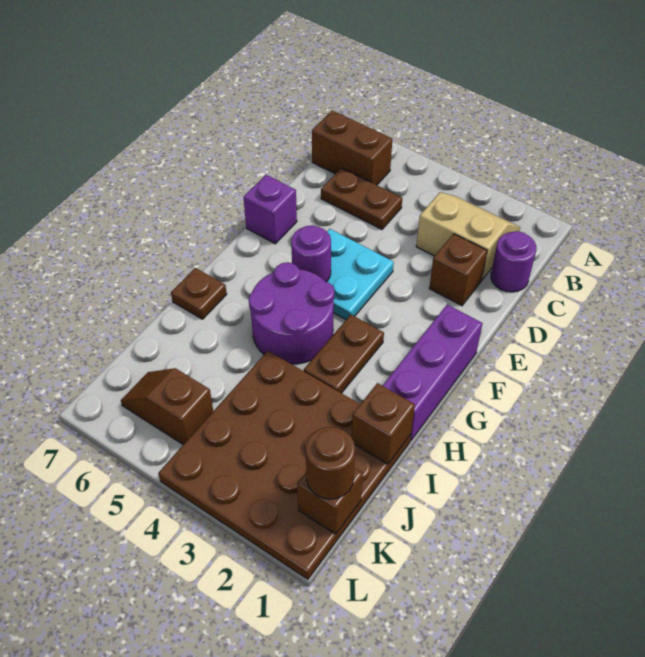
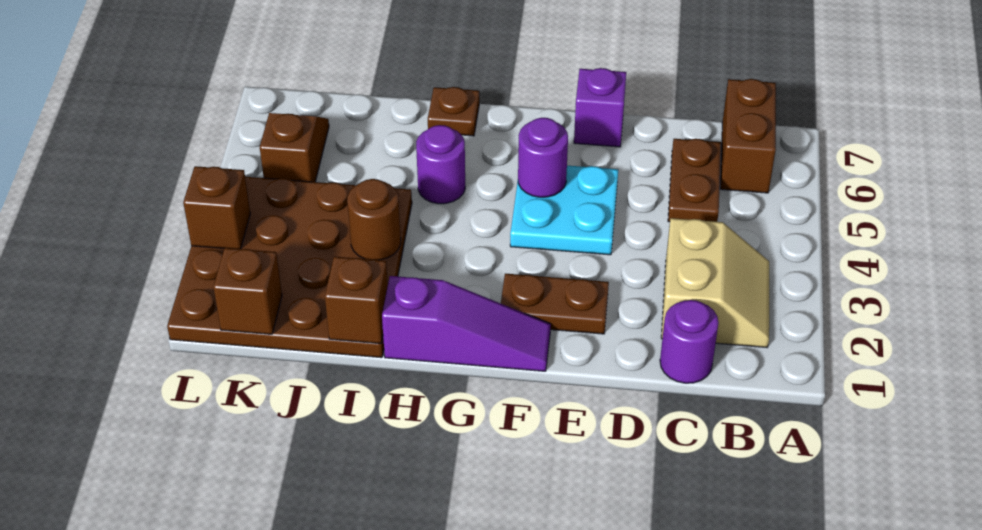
brown 1x1 brick [429,234,487,306] -> brown 1x1 brick moved to [183,166,250,249]
purple 1x3 brick [383,305,483,441] -> purple 1x3 slope [382,276,551,371]
brown 1x2 plate [304,315,384,393] -> brown 1x2 plate moved to [501,274,609,334]
purple 2x2 round brick [248,262,334,364] -> purple 1x1 round brick [416,125,465,204]
brown 1x1 round brick [306,427,355,499] -> brown 1x1 round brick moved to [347,179,401,260]

